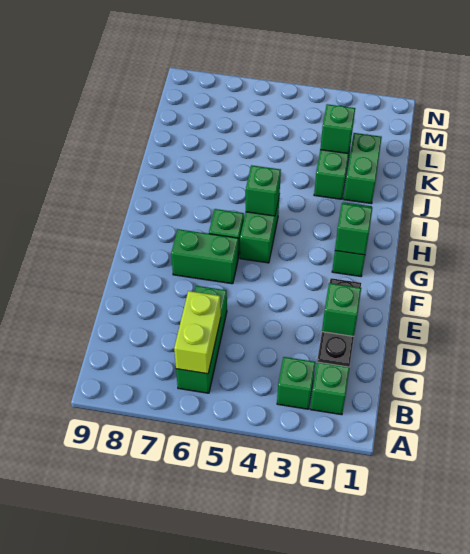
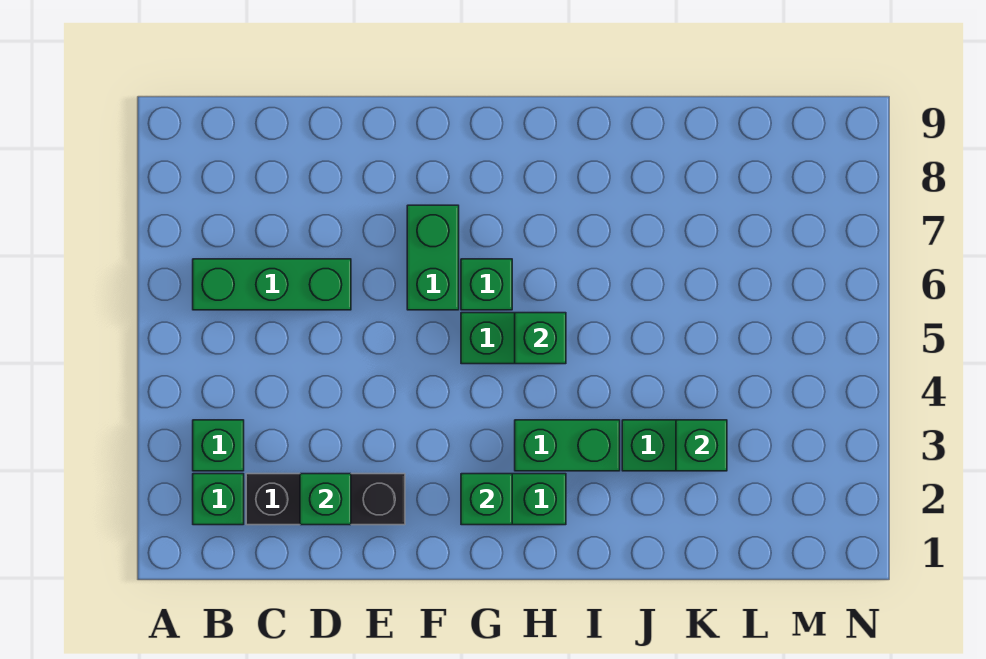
lime 1x2 brick [174,291,221,374] -> none
green 1x2 brick [344,133,382,204] -> green 1x2 brick moved to [515,420,620,471]

